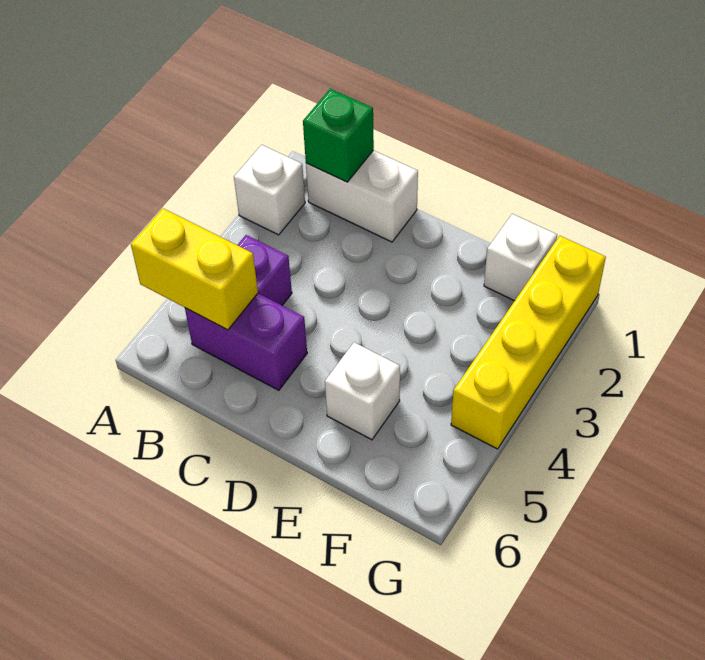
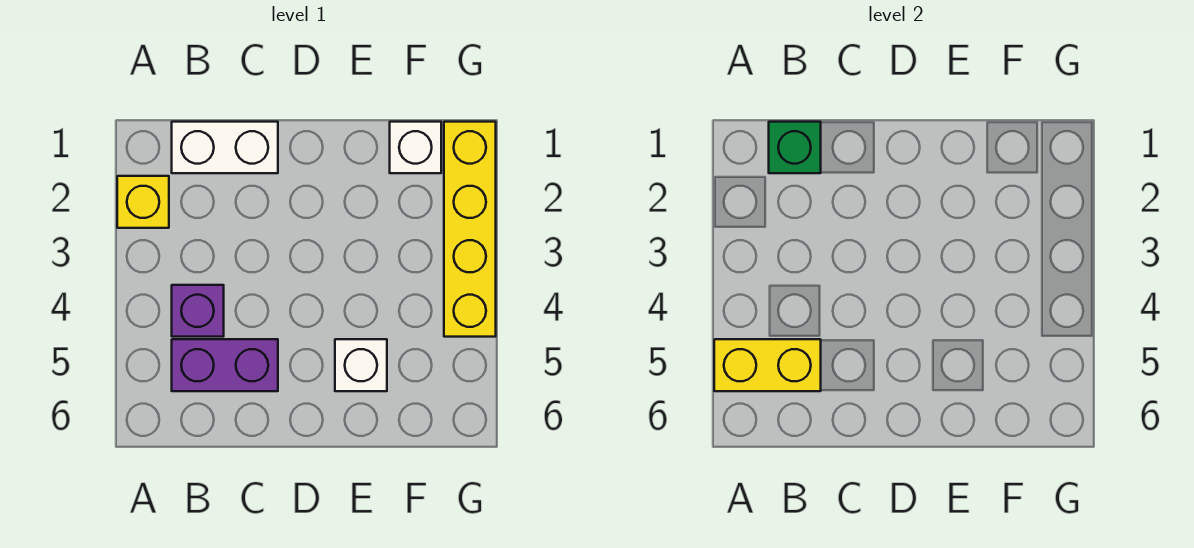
white 1x1 brick [234,145,305,235] -> yellow 1x1 brick [117,176,169,228]

